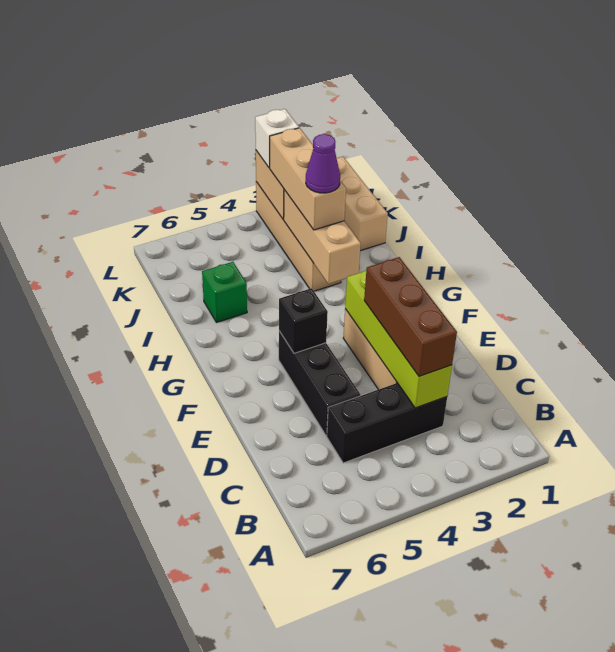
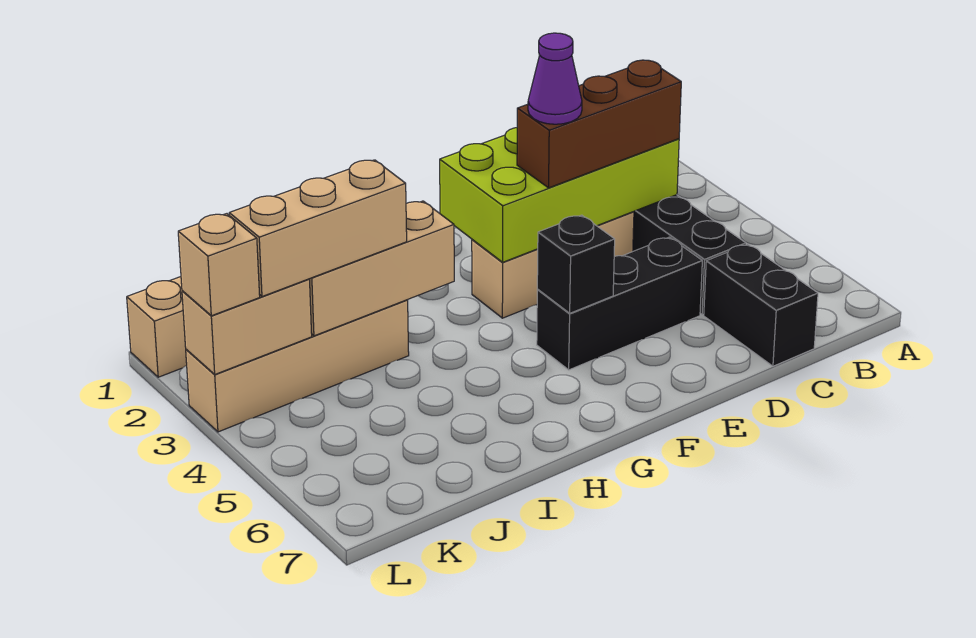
lime 1x4 brick [345,271,452,408] -> lime 2x4 brick [440,128,679,262]
none -> black 1x2 brick [704,244,818,366]
purple 1x1 cone [306,134,340,193] -> purple 1x1 cone moved to [528,33,582,124]
green 1x1 brick [202,262,247,323] -> none
white 1x1 brick [255,109,299,168] -> tan 1x1 brick [178,214,260,316]

